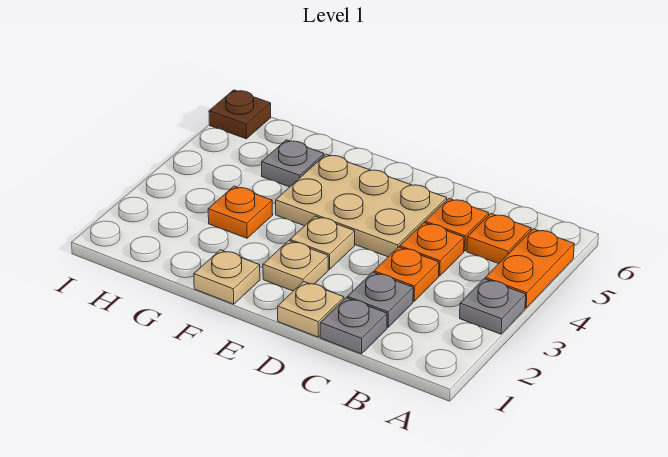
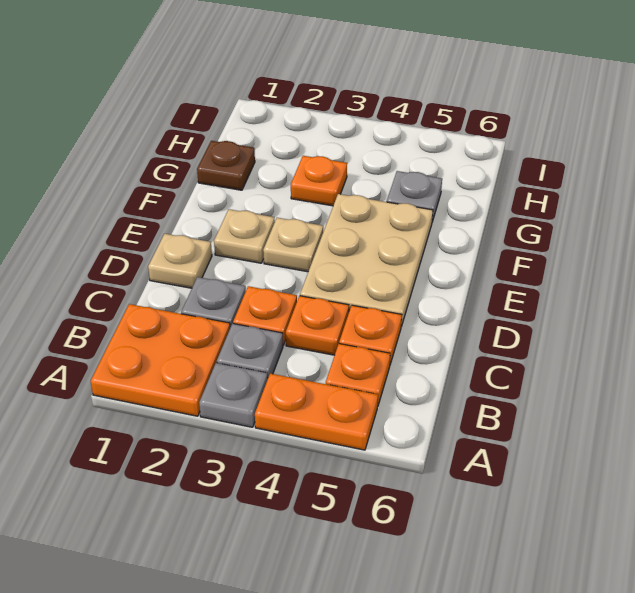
none -> orange 2x2 plate [91,304,230,416]
grey 1x1 plate [320,298,387,354] -> grey 1x1 plate moved to [217,324,283,378]
tan 1x1 plate [194,250,260,304] -> none
brown 1x1 plate [209,90,271,139] -> brown 1x1 plate moved to [197,141,255,190]

